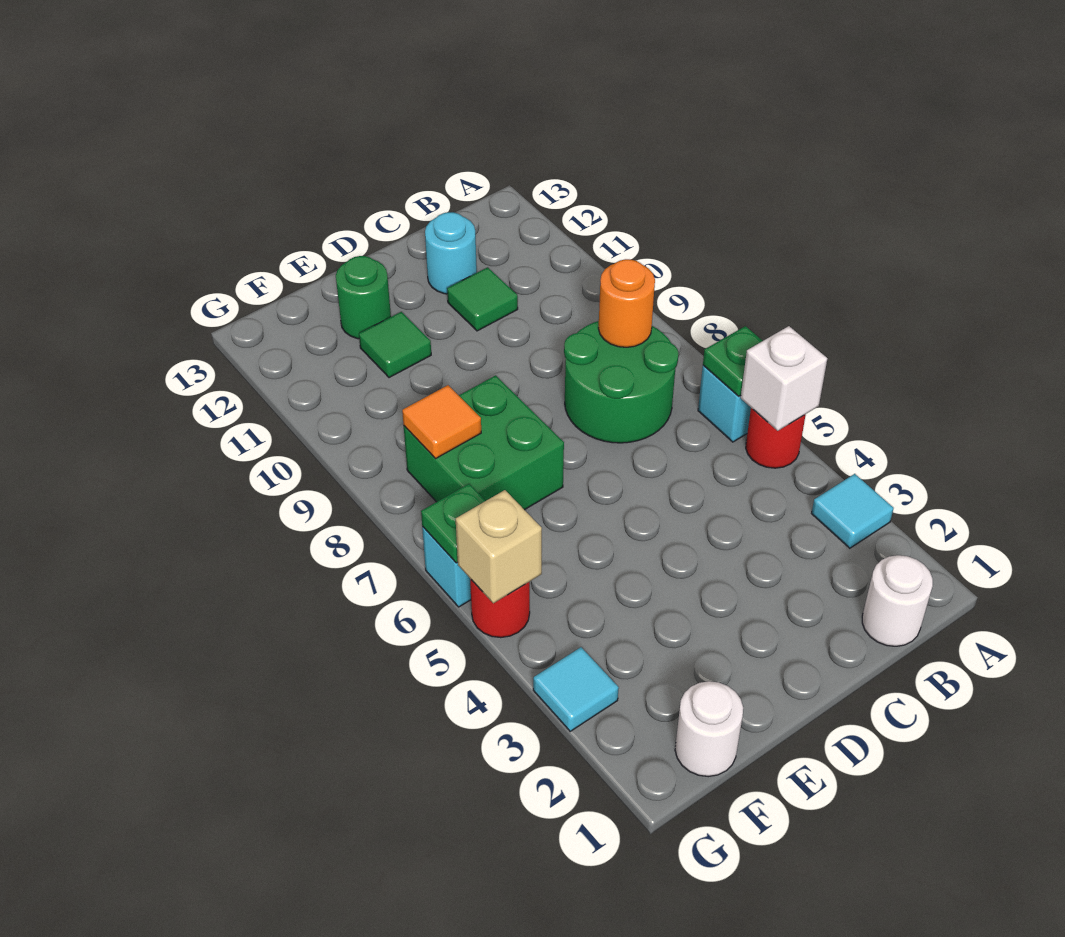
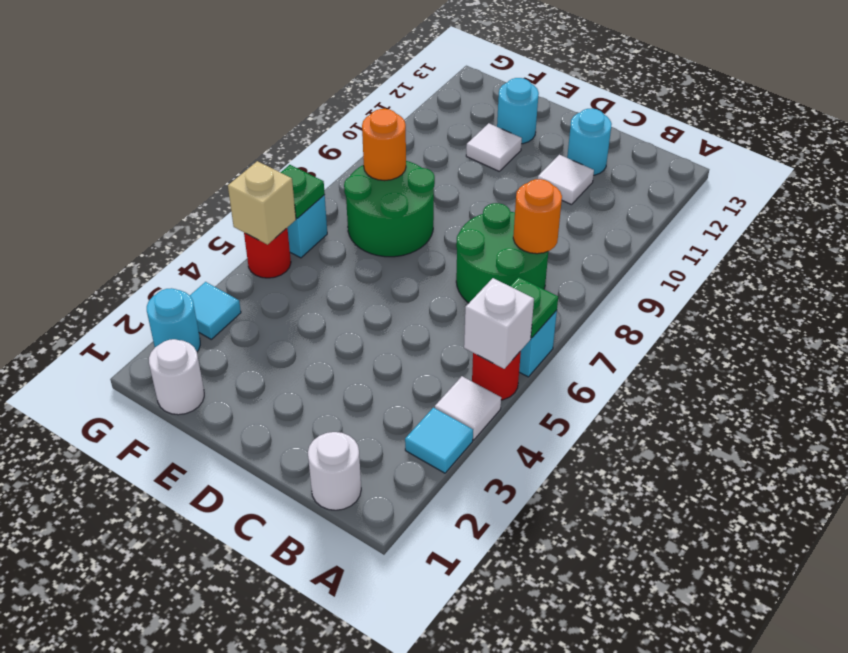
none -> white 1x1 tile [435,376,501,440]
green 1x1 tile [447,267,518,331] -> white 1x1 tile [538,155,594,205]
green 2x2 brick [404,375,564,510] -> green 2x2 round brick [344,161,435,257]
green 1x1 tile [359,312,431,378] -> white 1x1 tile [466,123,522,171]
green 1x1 round brick [336,256,391,339] -> cyan 1x1 round brick [497,78,539,144]
orange 1x1 tile [402,385,481,459] -> orange 1x1 round brick [362,109,406,181]
none -> cyan 1x1 round brick [147,288,200,352]

